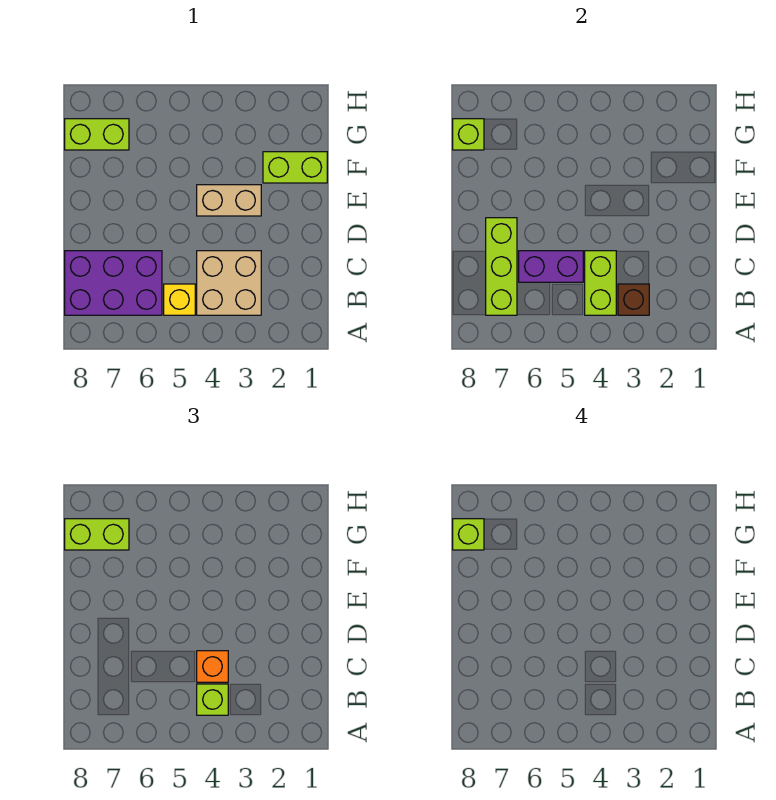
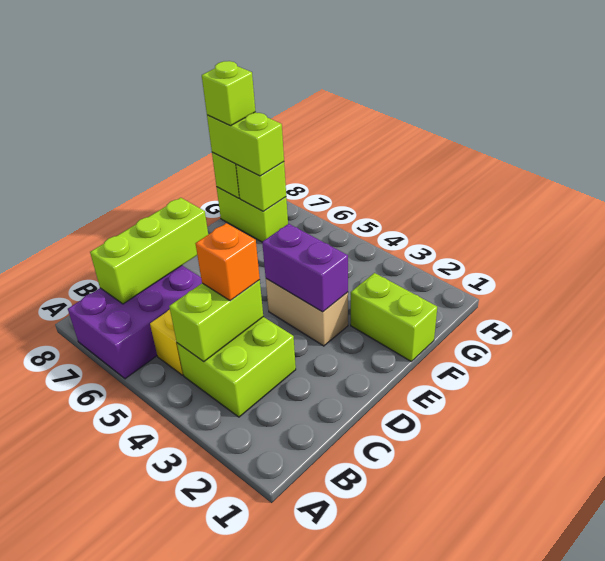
tan 2x2 brick [197,251,261,315] -> lime 2x2 brick [177,317,296,417]
brown 1x1 brick [618,284,649,315] -> none
lime 1x1 brick [197,684,228,715] -> lime 1x1 brick moved to [236,162,286,211]
purple 2x3 brick [65,251,162,315] -> purple 2x3 brick turned to [68,266,202,379]
purple 1x2 brick [519,251,583,282] -> purple 1x2 brick moved to [262,224,348,312]

